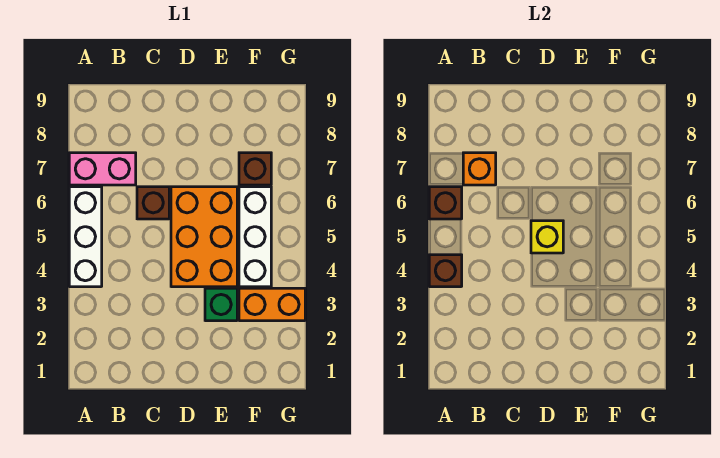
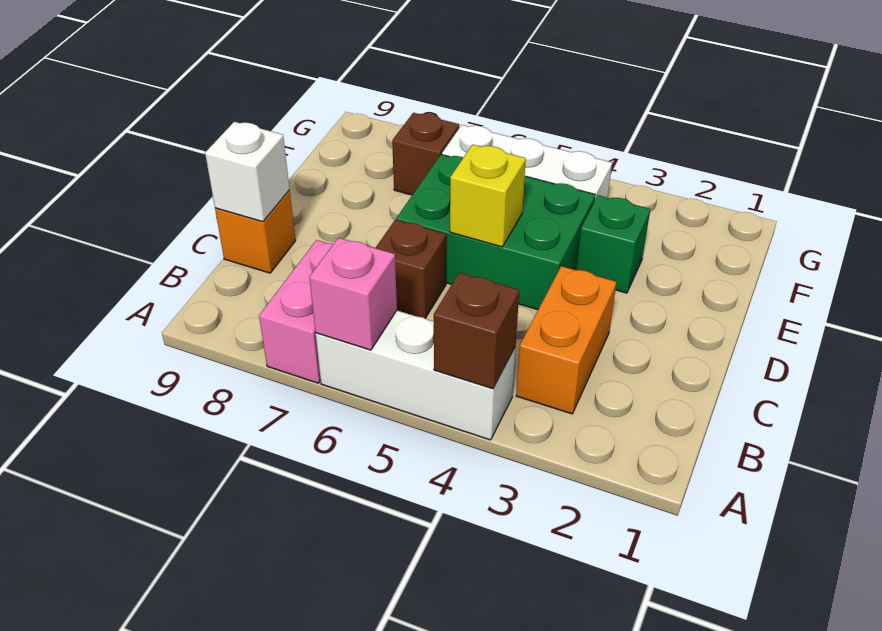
brown 1x1 brick [429,187,462,219] -> pink 1x1 brick [309,238,397,350]
orange 1x1 brick [463,153,496,185] -> orange 1x1 brick moved to [215,190,296,273]
none -> white 1x1 brick [205,122,290,222]
orange 2x3 brick [171,187,237,287] -> green 2x3 brick [396,155,595,310]
orange 1x2 brick [239,288,305,321] -> orange 1x2 brick moved to [516,266,617,414]

